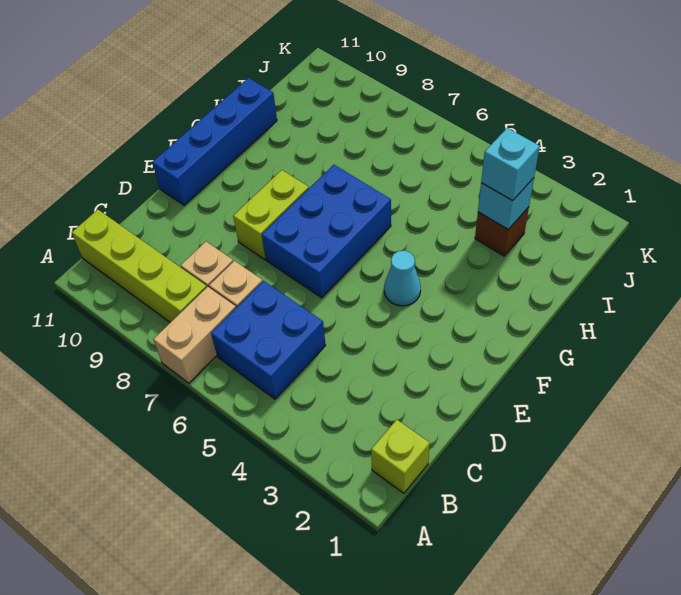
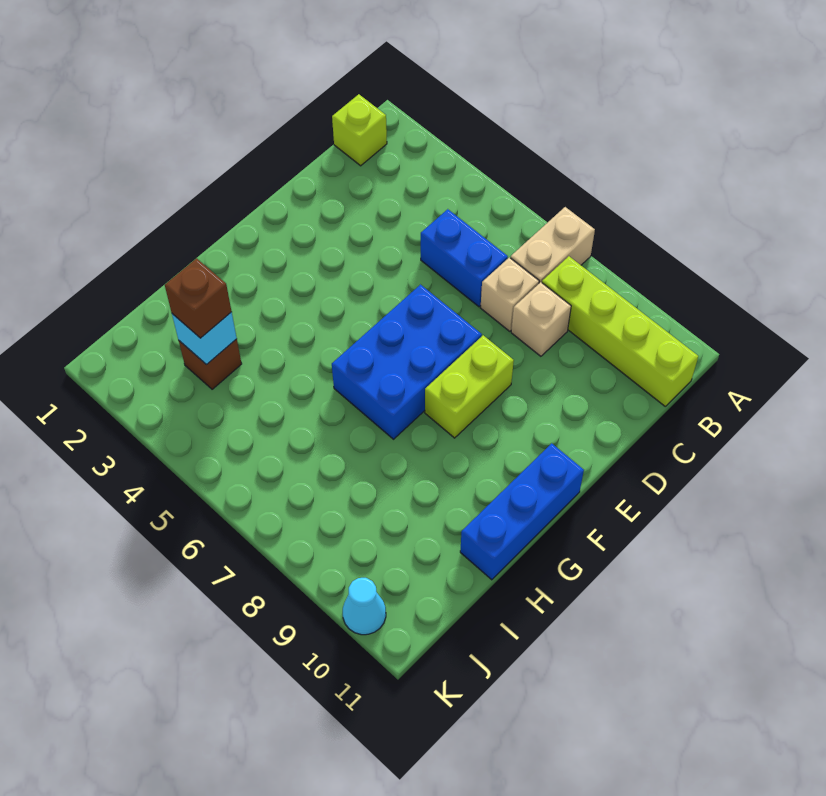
blue 2x2 brick [211,281,325,399] -> blue 1x2 brick [421,209,508,307]
blue 1x4 brick [152,78,277,205] -> blue 1x3 brick [460,443,584,580]
cyan 1x1 cone [384,250,421,306] -> cyan 1x1 cone moved to [343,578,386,635]
cyan 1x1 brick [481,128,540,201] -> brown 1x1 brick [165,258,232,338]

